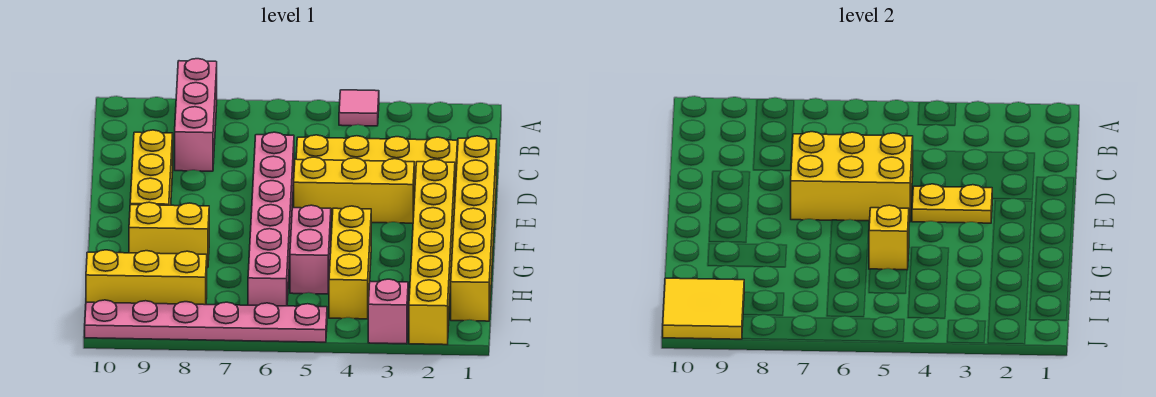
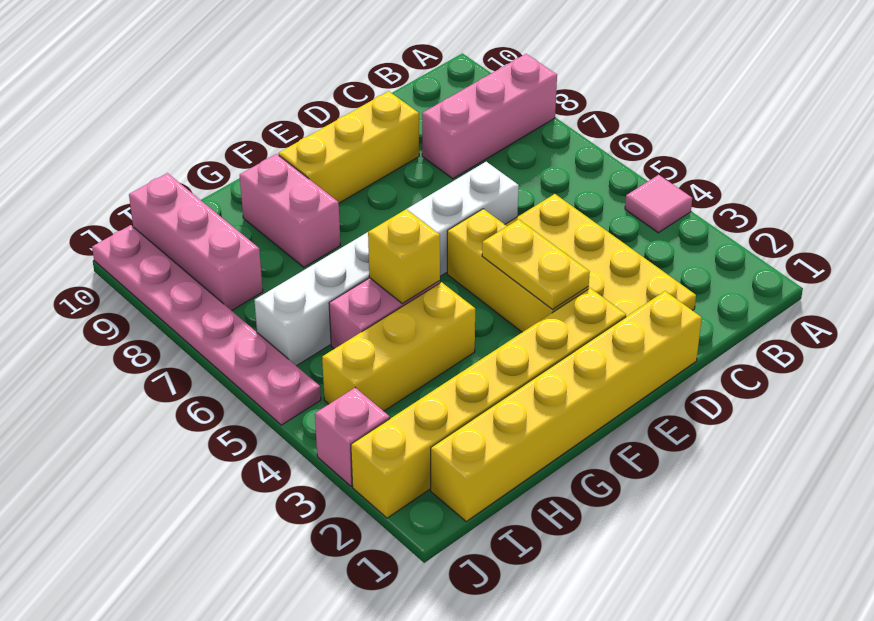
yellow 2x3 brick [791,132,913,222] -> none
pink 1x6 brick [248,132,294,306] -> white 1x6 brick [254,162,519,366]
yellow 1x2 brick [129,202,209,268] -> pink 1x2 brick [240,154,340,267]
yellow 1x3 brick [86,250,207,305] -> pink 1x3 brick [129,173,263,311]
yellow 2x2 tile [663,278,744,339] -> none

